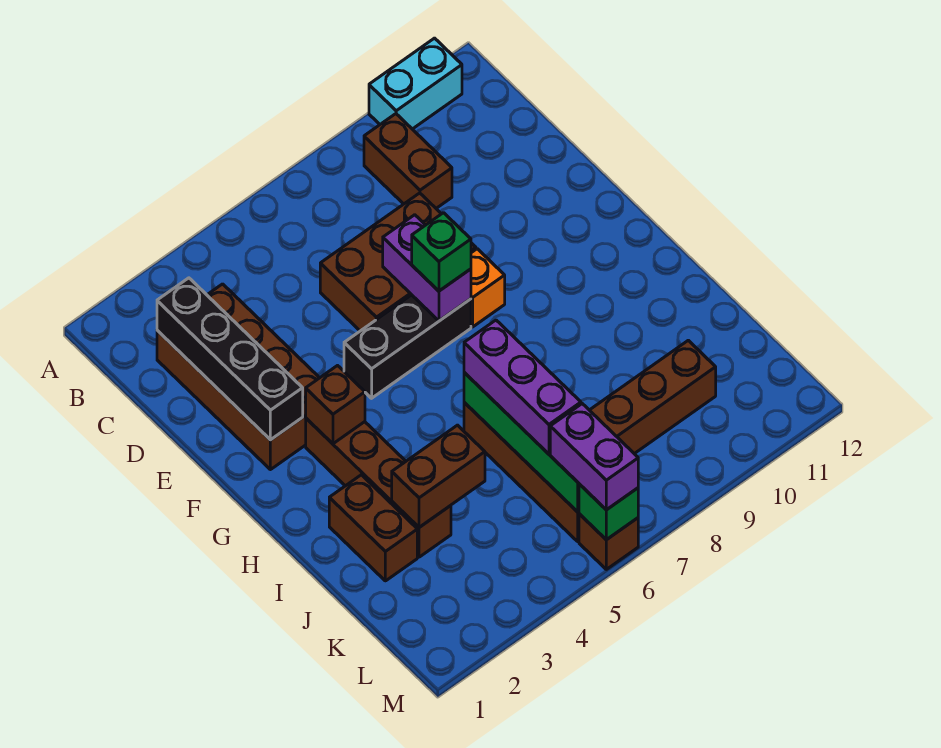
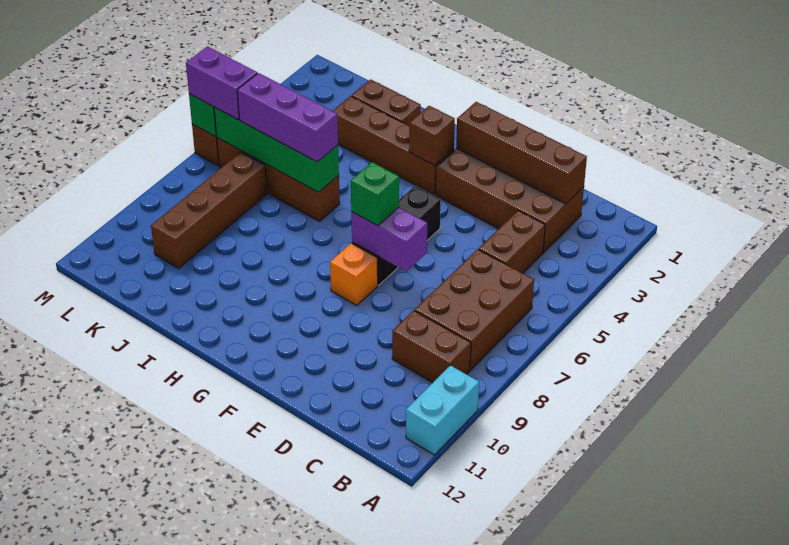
black 1x4 brick [157,278,303,440] -> brown 1x4 brick [456,102,587,204]
brown 2x3 brick [320,193,476,331] -> brown 2x3 brick moved to [415,249,534,370]
brown 1x2 brick [392,425,485,527] -> brown 1x2 brick moved to [479,211,545,273]

